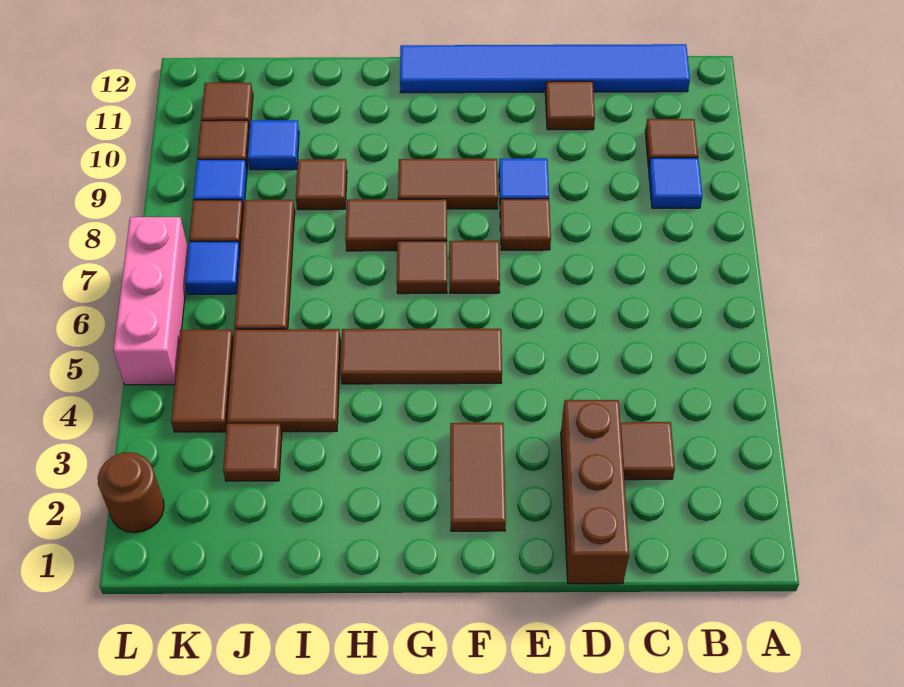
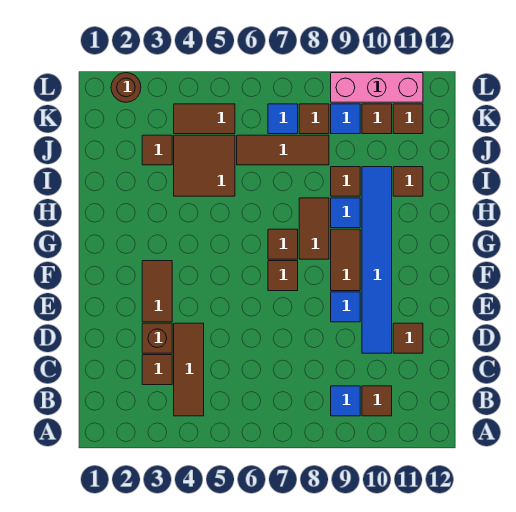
blue 1x6 tile [400,44,690,93] -> blue 1x6 tile moved to [362,167,392,353]
brown 1x3 brick [561,400,629,584] -> brown 1x1 brick [142,323,172,353]
brown 1x1 tile [500,199,551,250] -> brown 1x1 tile moved to [393,167,423,196]
brown 1x2 tile [450,423,506,531] -> brown 1x2 tile turned to [142,261,172,322]
brown 1x3 tile [340,329,502,384] -> brown 1x3 tile moved to [174,323,204,416]
blue 1x1 tile [248,120,299,170] -> blue 1x1 tile moved to [331,198,360,228]
pink 1x3 brick [113,217,188,385] -> pink 1x3 brick moved to [331,73,423,102]

